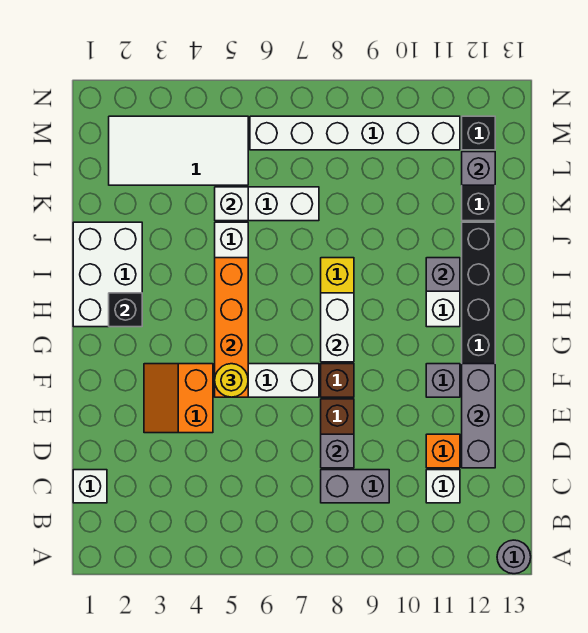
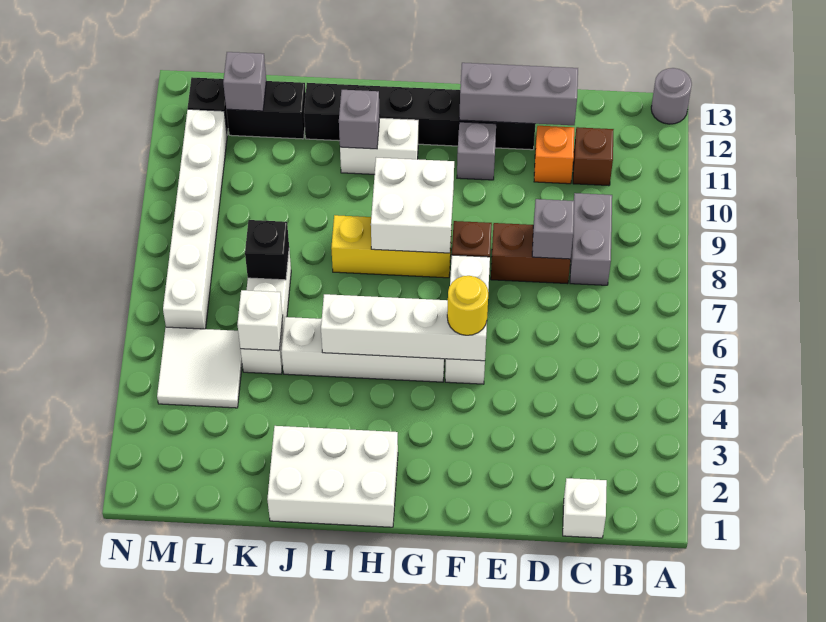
white 1x1 brick [426,470,460,503] -> brown 1x1 brick [573,127,614,186]
orange 2x2 slope [144,364,213,433] -> none
orange 1x4 brick [215,258,248,397] -> white 1x4 brick [321,294,487,361]
white 1x2 brick [321,293,354,362] -> white 2x2 brick [371,158,454,253]
black 1x1 brick [109,293,142,327] -> black 1x1 brick moved to [245,220,289,280]
white 2x4 tile [109,116,248,185] -> white 2x2 tile [157,327,242,408]

